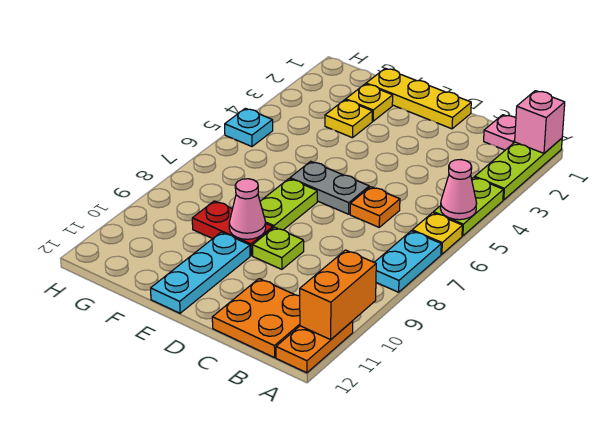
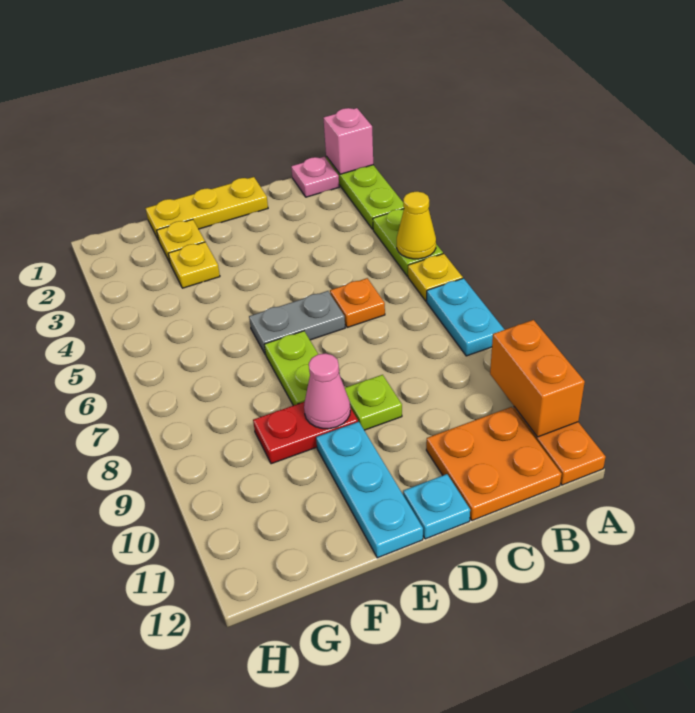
pink 1x1 cone [440,160,477,220] -> yellow 1x1 cone [397,192,436,259]
cyan 1x1 plate [225,108,273,147] -> cyan 1x1 plate moved to [403,474,470,539]

